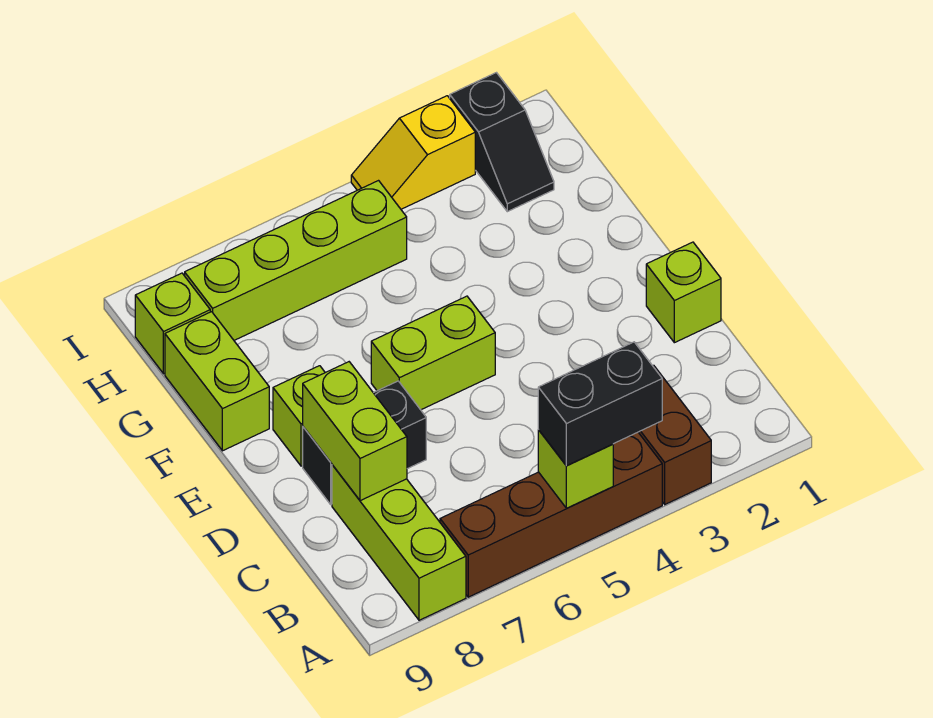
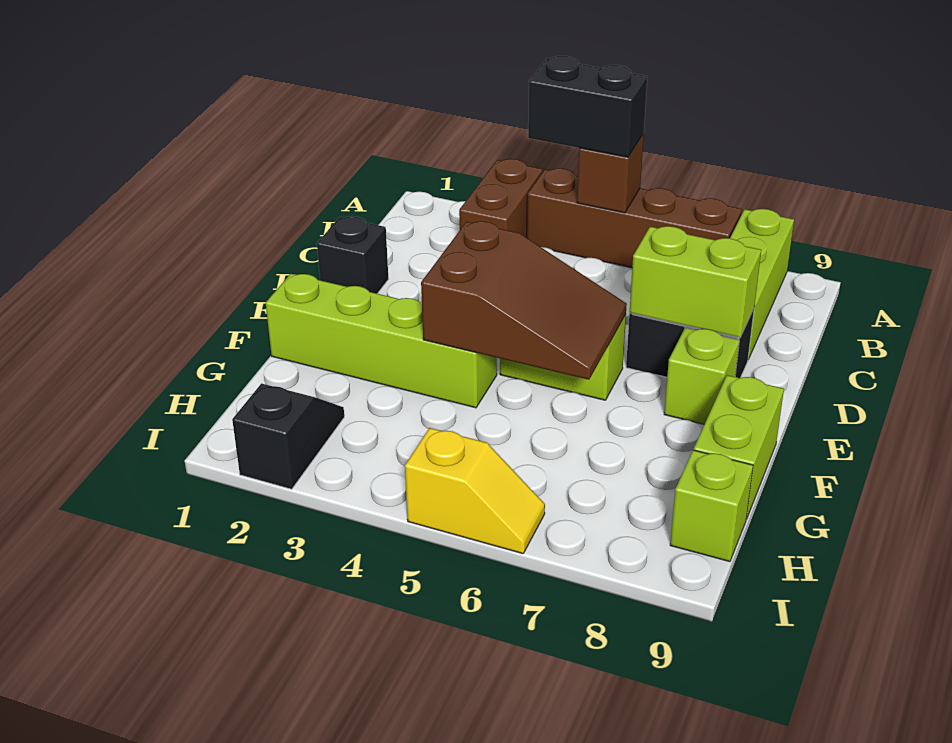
lime 1x1 brick [538,430,613,508] -> brown 1x1 brick [577,134,644,213]
lime 1x2 brick [303,362,407,501] -> lime 1x2 brick turned to [630,226,761,338]
lime 1x1 brick [646,242,721,343] -> black 1x1 brick [317,216,388,294]
none -> brown 2x3 slope [421,221,627,380]
lime 1x4 brick [185,181,407,340] -> lime 1x4 brick moved to [266,274,497,408]
yellow 1x2 slope [351,96,475,209] -> yellow 1x2 slope moved to [405,428,545,554]

